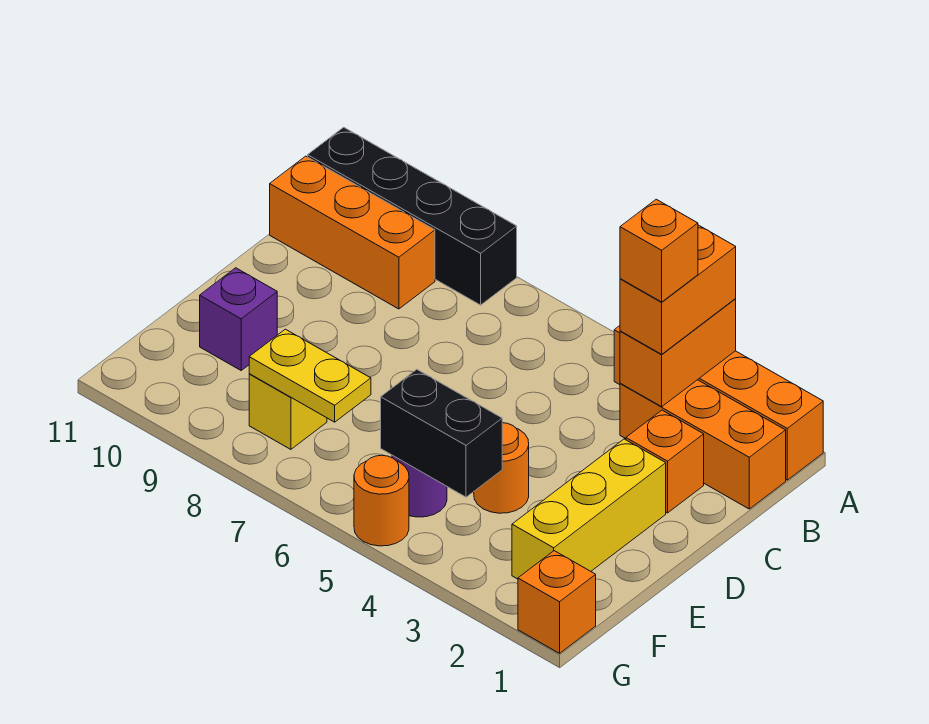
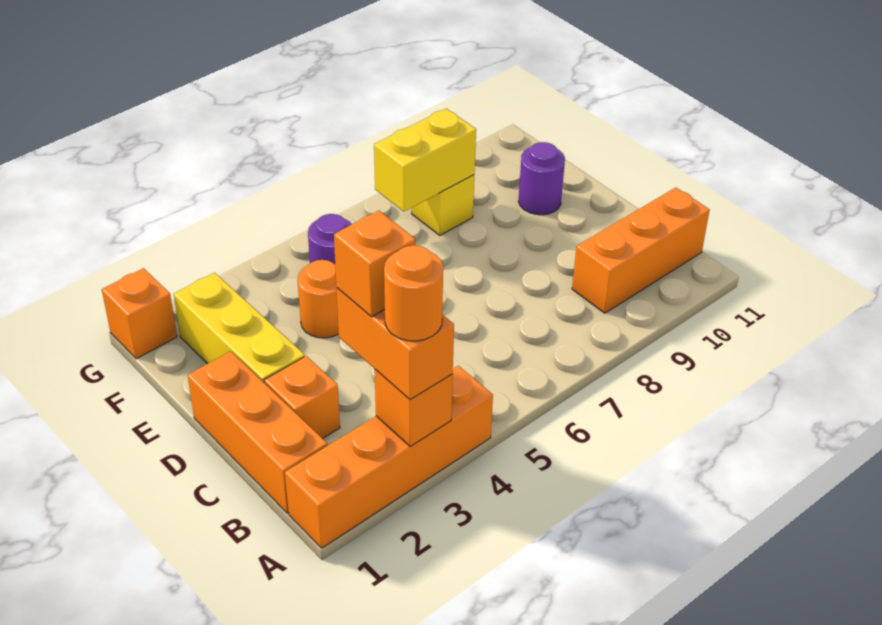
orange 1x2 brick [620,299,736,407] -> orange 1x1 brick [375,369,453,446]
black 1x4 brick [308,127,517,305] -> none
orange 1x3 brick [620,380,786,509] -> orange 1x3 brick turned to [188,351,327,513]
purple 1x1 brick [200,268,277,370] -> purple 1x1 round brick [518,142,565,215]
black 1x2 brick [381,369,502,497] -> none
yellow 1x2 plate [249,329,371,422] -> yellow 1x2 brick [374,109,476,211]
orange 1x1 round brick [354,455,409,546] -> orange 1x1 round brick moved to [384,245,443,341]

